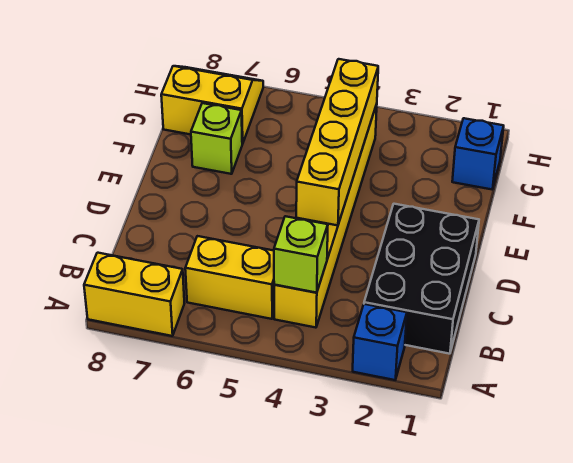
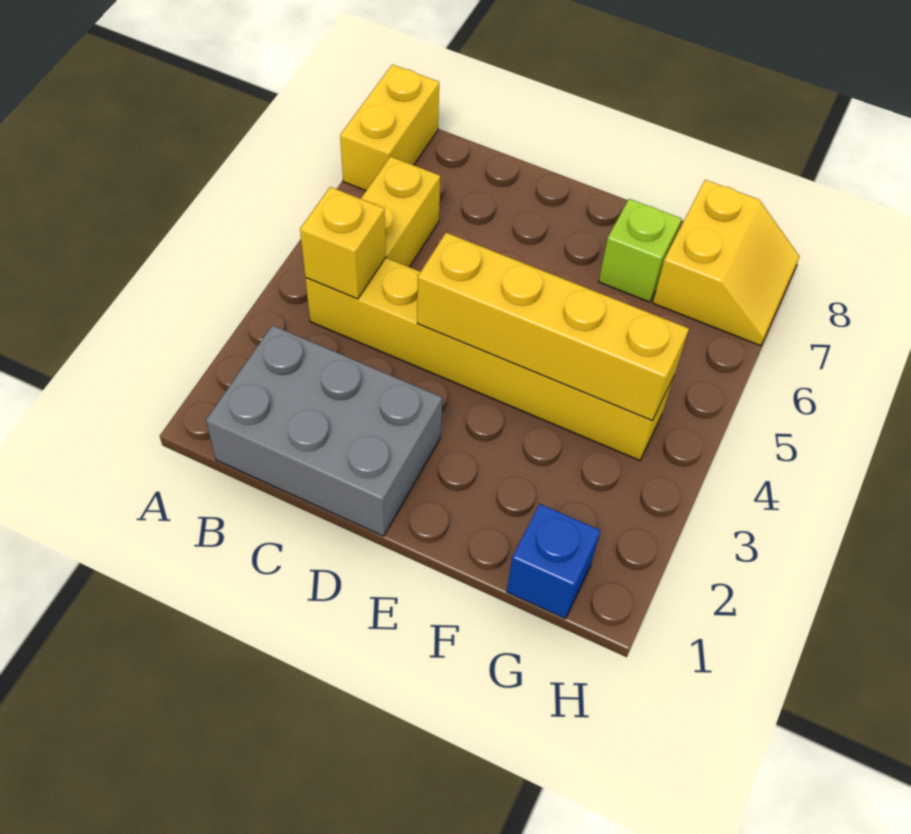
blue 1x1 brick [353,304,407,380] -> none
black 2x3 brick [364,204,479,354] -> grey 2x3 brick [206,325,442,536]
lime 1x1 brick [274,216,328,293] -> yellow 1x1 brick [300,187,386,299]

